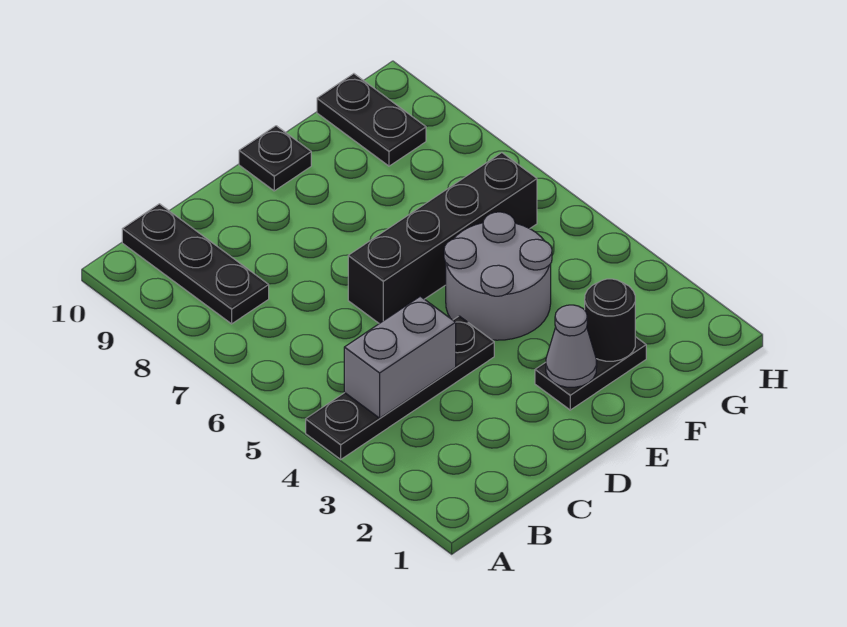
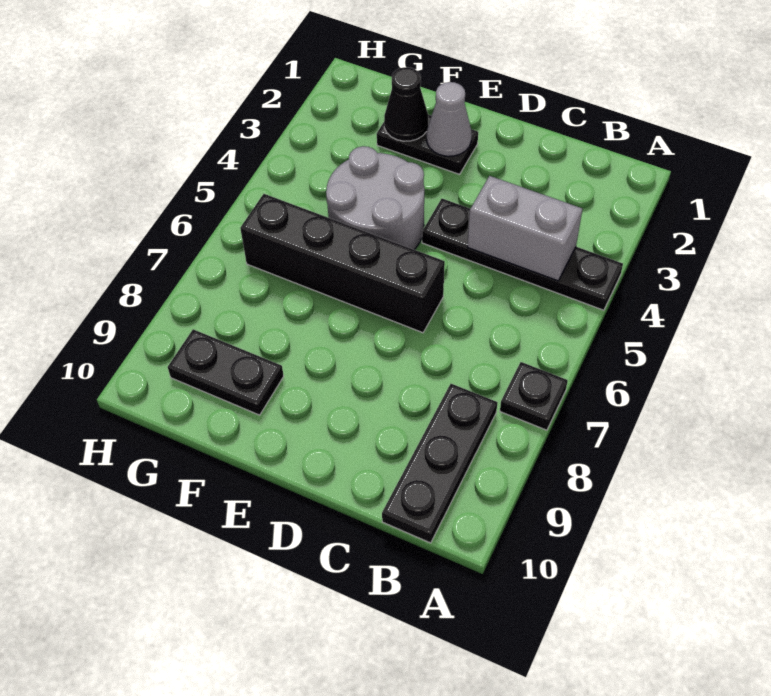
black 1x1 plate [239,126,311,191] -> black 1x1 plate moved to [500,362,568,430]
black 1x1 round brick [585,279,635,361] -> black 1x1 cone [384,67,428,141]
black 1x2 plate [317,74,426,166] -> black 1x2 plate turned to [168,329,284,415]

